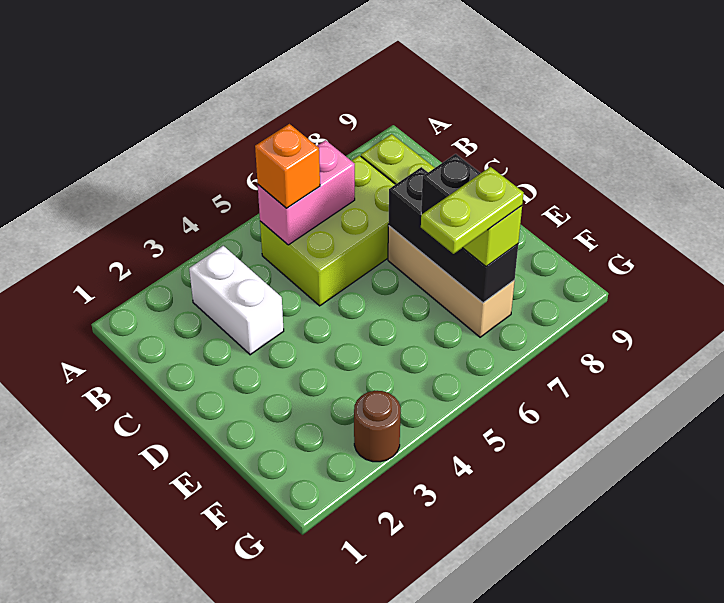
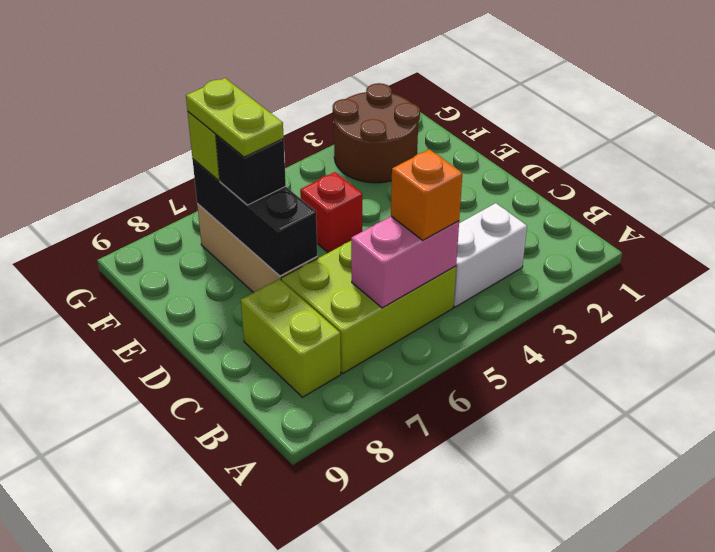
white 1x2 brick [189,246,284,355] -> white 1x2 brick turned to [454,203,527,307]
none -> red 1x1 brick [300,172,362,252]
lime 1x2 plate [421,167,524,254] -> lime 1x2 plate turned to [186,78,284,157]
brown 1x1 round brick [354,391,401,462] -> brown 2x2 round brick [333,83,420,183]

